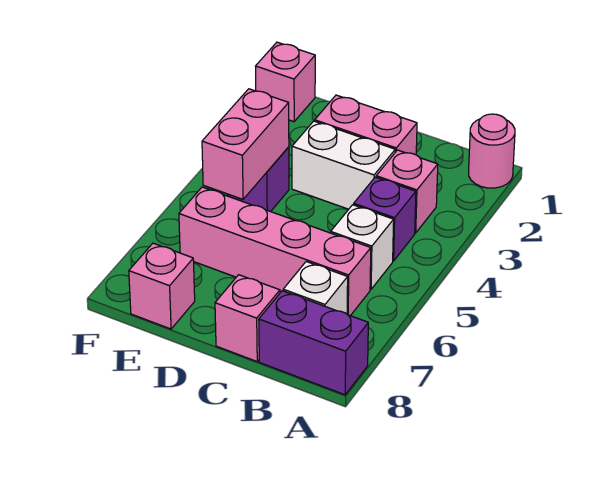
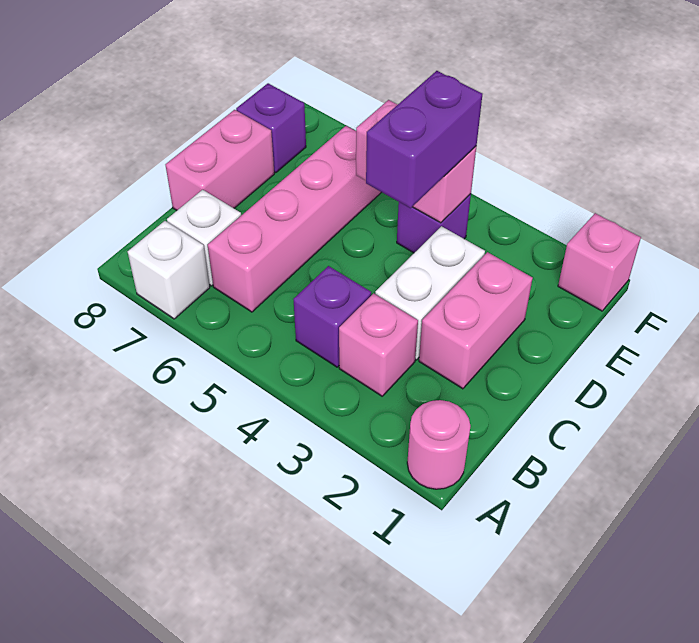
purple 1x2 brick [259,291,368,395] -> purple 1x2 brick moved to [366,71,482,208]
white 1x1 brick [331,205,394,289] -> white 1x1 brick moved to [128,221,210,319]
pink 1x1 brick [215,275,280,361] -> pink 1x2 brick [166,110,274,210]
pink 1x1 brick [129,243,195,329] -> purple 1x1 brick [236,83,306,173]

